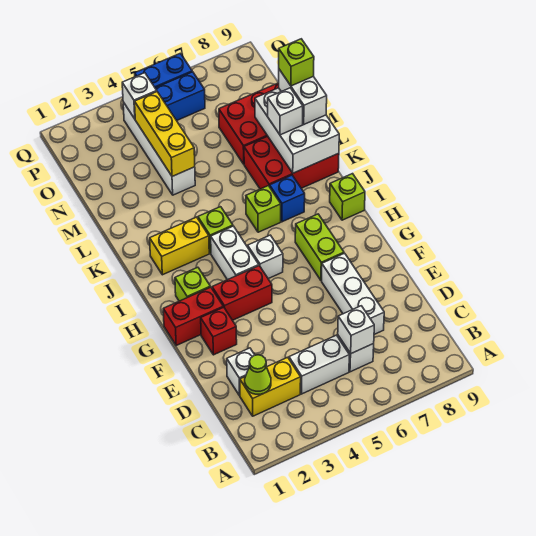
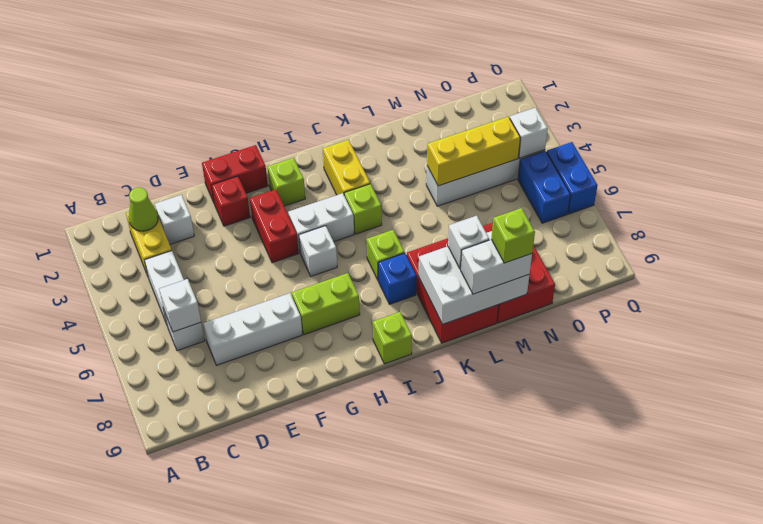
red 1x2 brick [163,287,223,346] -> red 1x2 brick turned to [202,145,268,203]

